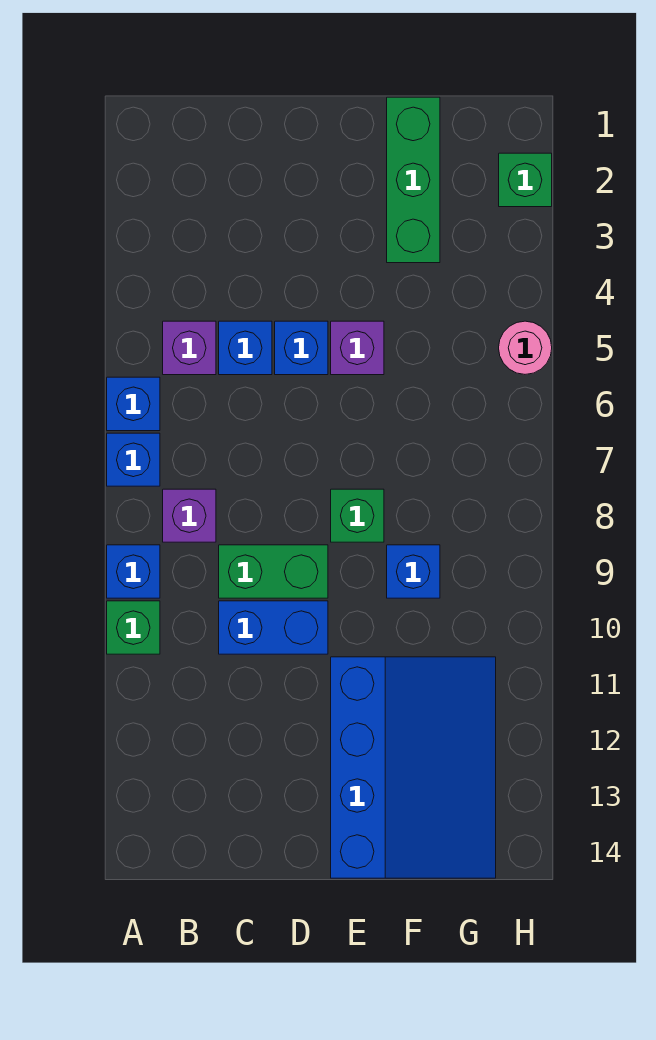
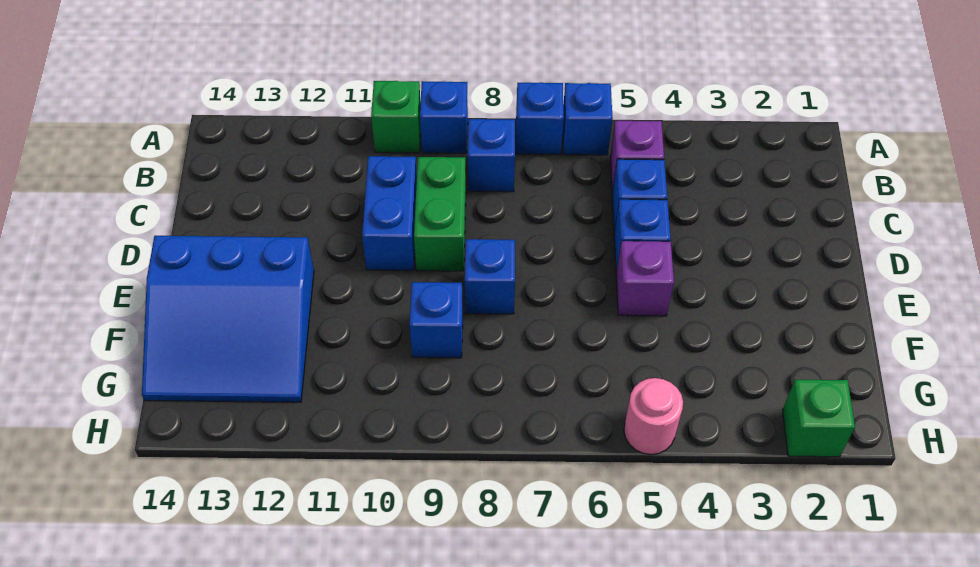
purple 1x1 brick [163,489,216,542] -> blue 1x1 brick [468,119,515,192]
green 1x1 brick [331,489,384,542] -> blue 1x1 brick [465,239,515,314]
blue 3x4 slope [331,657,496,878] -> blue 3x3 slope [142,236,314,402]
green 1x3 brick [387,97,440,263] -> none

